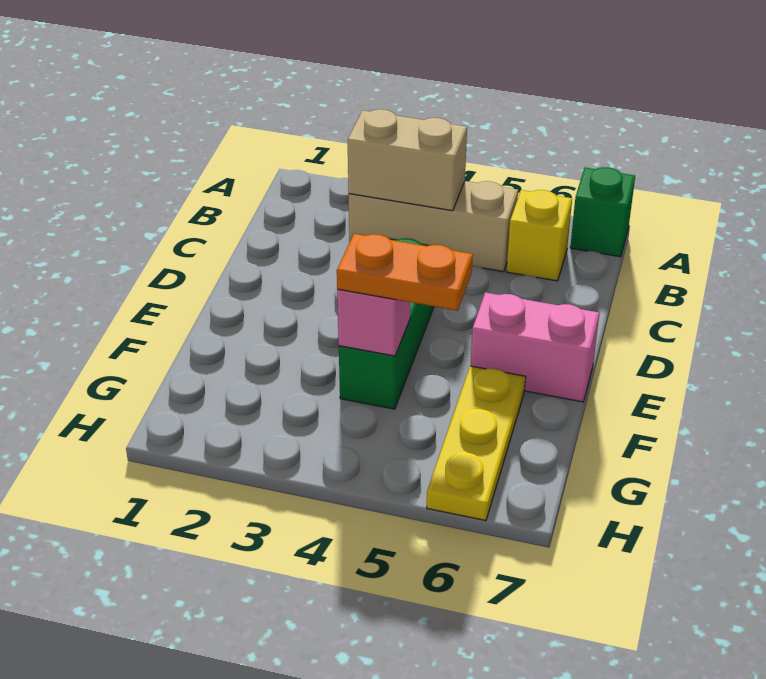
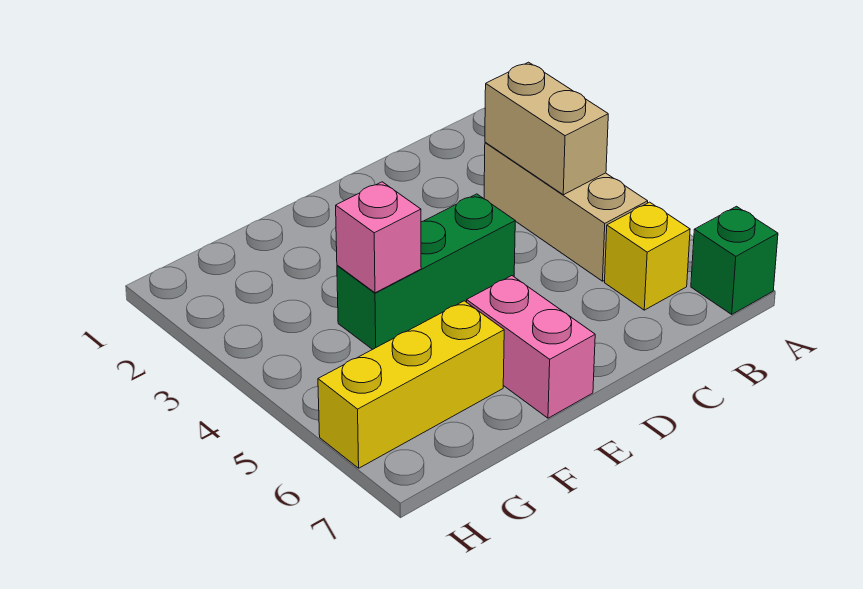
orange 1x2 plate [337,234,473,311] -> none
yellow 1x3 plate [427,366,526,521] -> yellow 1x3 brick [318,301,504,468]

